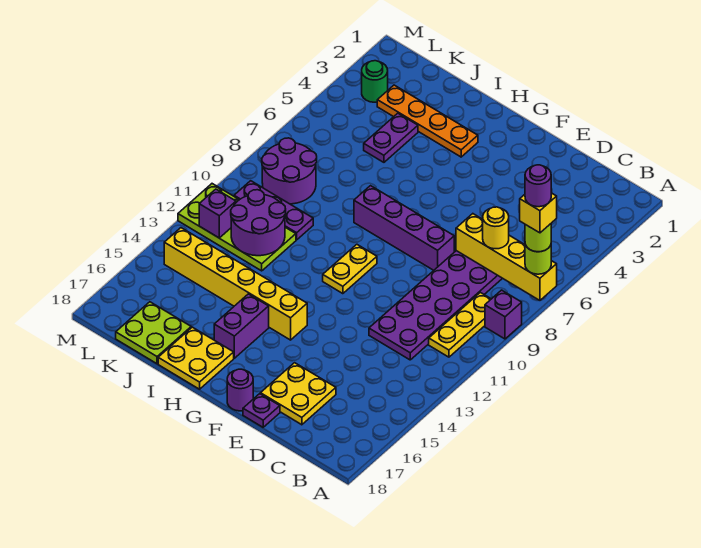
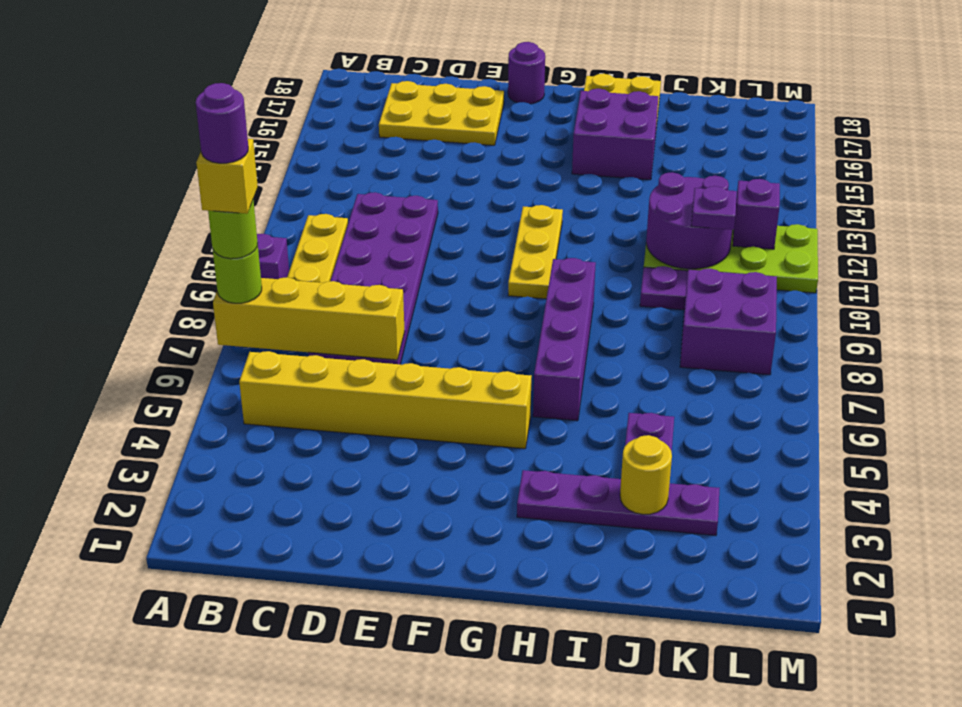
yellow 1x1 round brick [483,207,509,249] -> yellow 1x1 round brick moved to [620,435,672,514]
yellow 2x2 plate [260,363,336,425] -> yellow 2x3 plate [379,81,504,145]
purple 1x4 brick [354,186,454,270] -> purple 1x4 brick turned to [533,258,596,421]
purple 1x1 plate [243,394,280,427] -> purple 1x1 plate moved to [691,186,737,230]
yellow 1x2 plate [323,244,377,294] -> yellow 1x3 plate [508,205,563,299]
yellow 1x6 brick [164,228,307,340] -> yellow 1x6 brick moved to [239,351,531,449]
orange 1x4 plate [377,85,478,157] -> purple 1x4 plate [517,470,720,535]
purple 1x2 brick [214,294,269,358] -> purple 2x2 brick [572,89,658,180]
lime 2x2 plate [116,302,191,364] -> none
purple 2x2 round brick [262,138,317,204] -> purple 2x2 brick [680,269,777,375]
green 1x1 round brick [361,61,388,102] -> none

